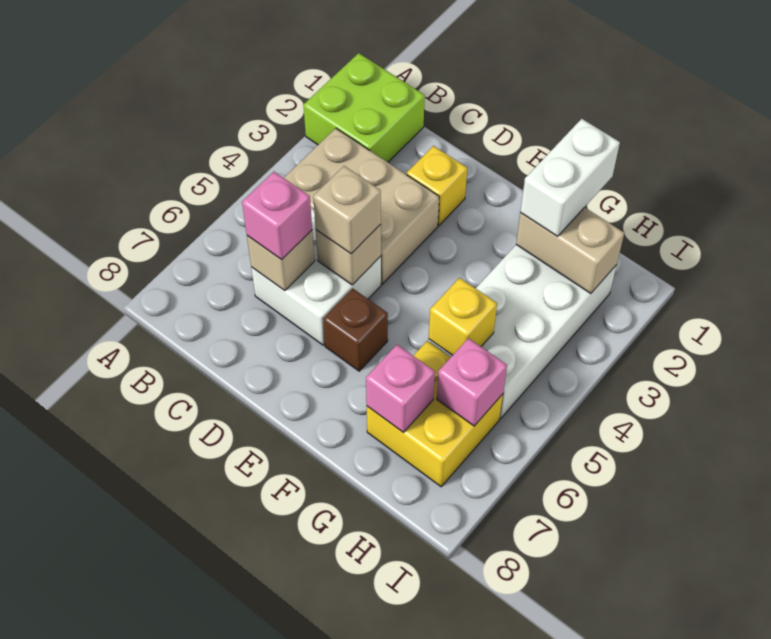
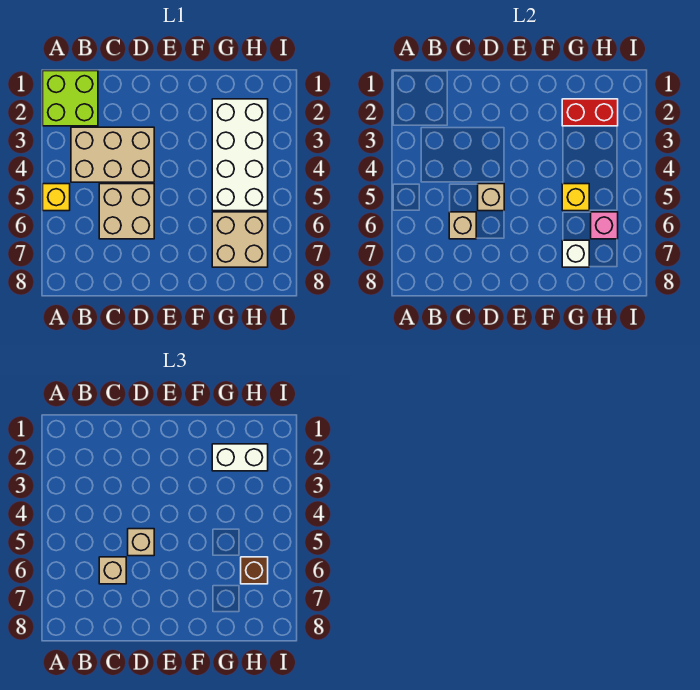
white 2x2 brick [251,208,381,345] -> tan 2x2 brick [99,184,154,239]
pink 1x1 brick [242,172,312,260] -> tan 1x1 brick [99,557,126,584]
yellow 1x1 brick [407,146,467,225] -> yellow 1x1 brick moved to [43,184,70,211]
brown 1x1 brick [323,288,388,371] -> brown 1x1 brick moved to [241,557,268,584]
white 1x2 brick [520,119,620,236] -> white 1x2 brick turned to [212,444,268,471]
tan 1x2 brick [516,207,624,294] -> red 1x2 brick [562,99,618,126]
yellow 2x2 brick [367,341,503,487] -> tan 2x2 brick [212,212,268,267]
pink 1x1 brick [366,345,435,432] -> white 1x1 brick [562,240,589,267]

